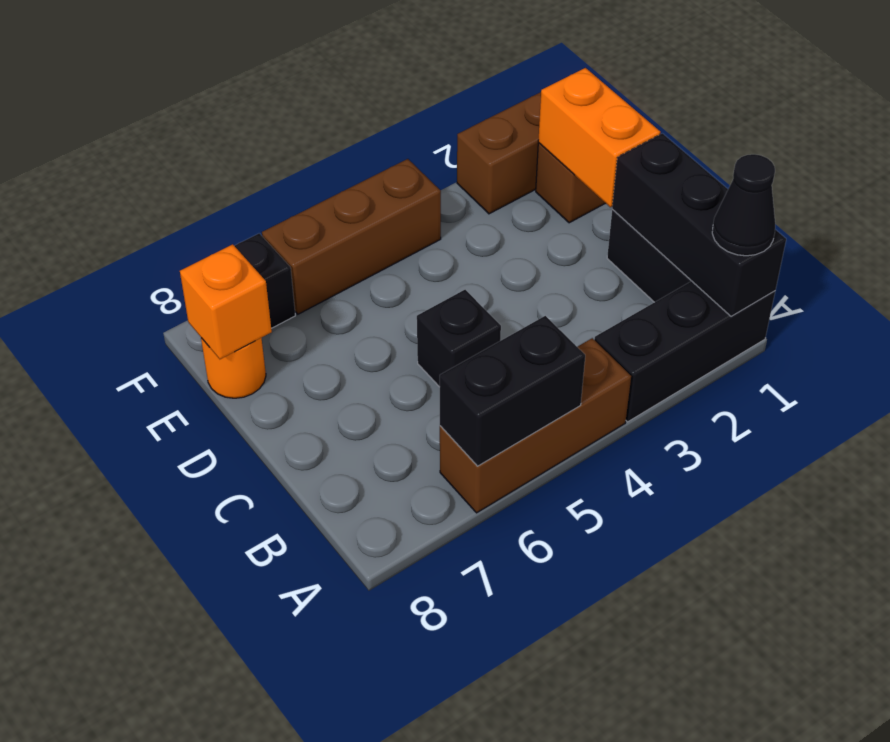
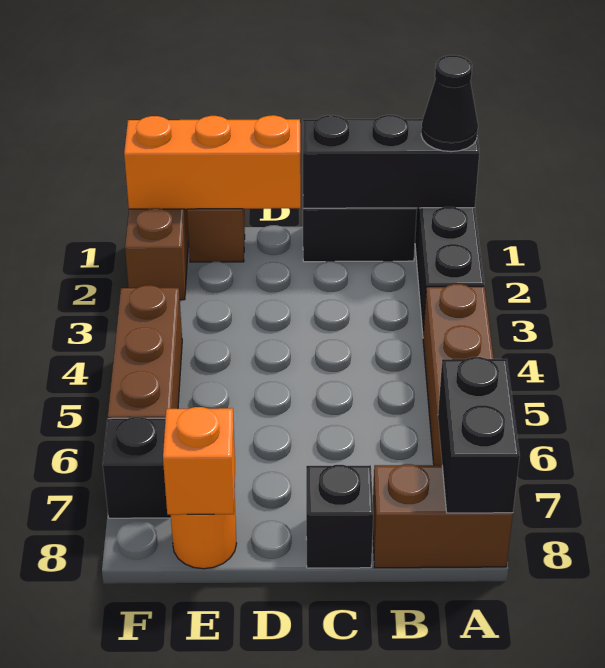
black 1x2 brick [440,316,585,466] -> black 1x2 brick moved to [438,357,520,513]
none -> brown 1x2 brick [373,464,513,568]
black 1x1 brick [417,290,501,387] -> black 1x1 brick moved to [306,465,373,568]
orange 1x2 brick [538,68,660,207] -> orange 1x3 brick [124,115,301,209]

